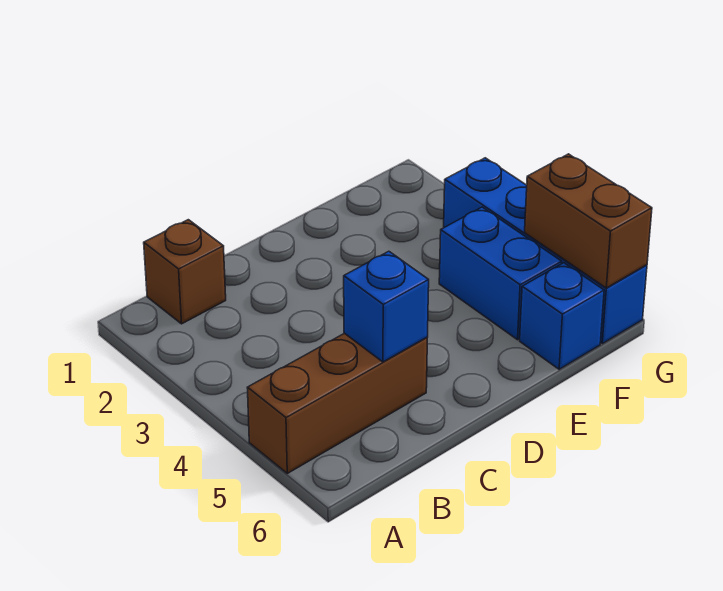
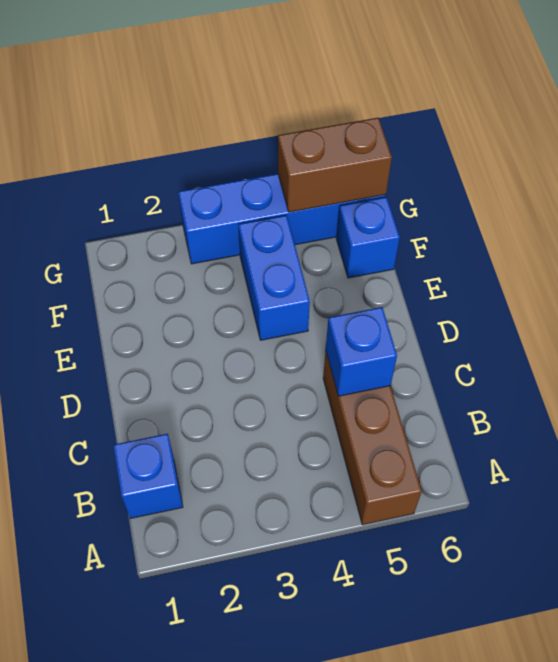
brown 1x1 brick [144,220,226,324] -> blue 1x1 brick [113,434,183,518]
blue 1x2 brick [439,207,562,340] -> blue 1x2 brick turned to [238,215,310,340]

